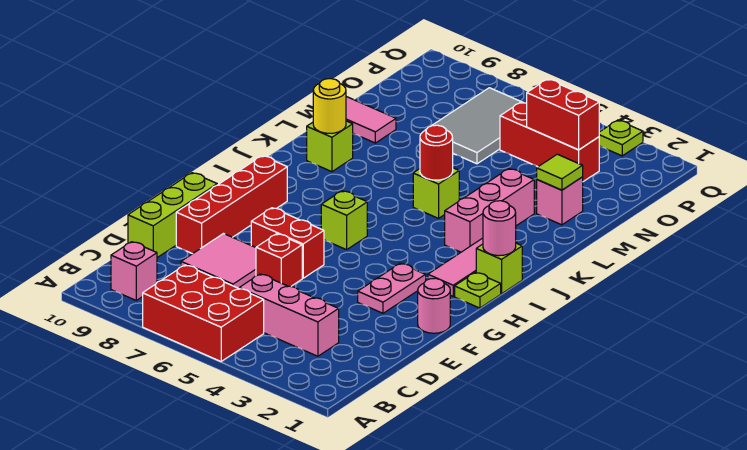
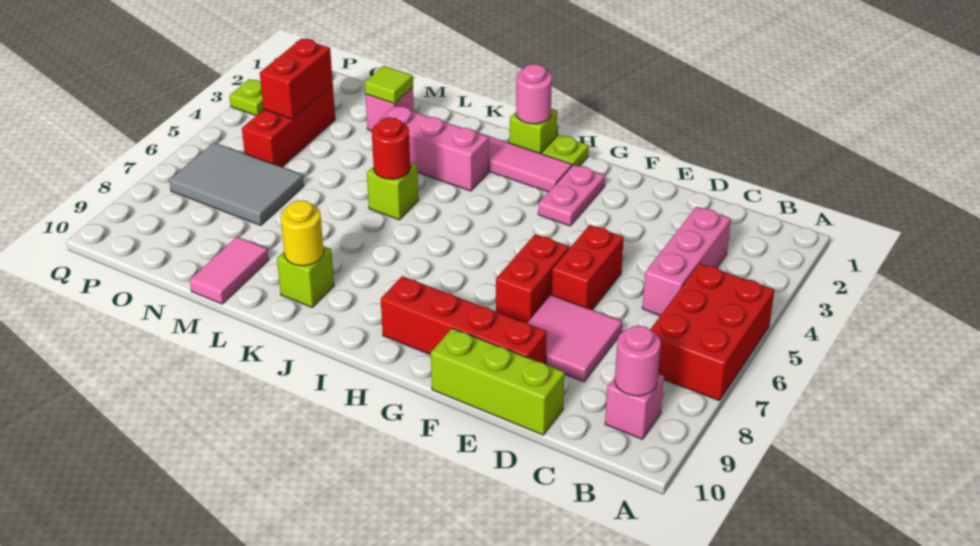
red 1x1 brick [256,234,302,286] -> red 1x2 brick [552,225,624,310]
pink 1x1 round brick [418,278,450,333] -> pink 1x1 round brick moved to [615,326,661,396]
pink 1x2 plate [358,263,426,313] -> pink 1x2 plate turned to [538,165,605,226]
lime 1x1 brick [321,191,367,250] -> none

